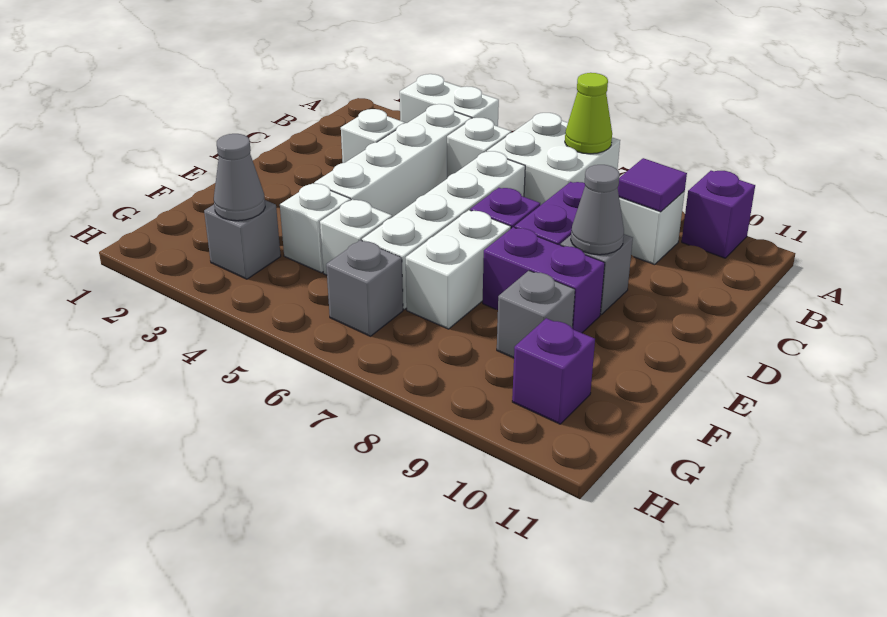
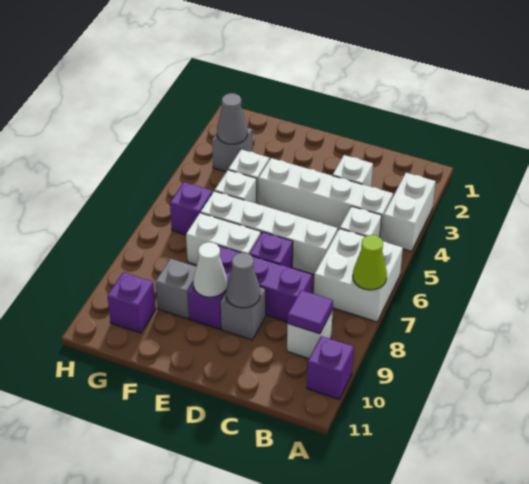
none -> white 1x1 cone [193,242,227,297]
grey 1x1 brick [326,240,403,336] -> purple 1x1 brick [170,182,213,235]

